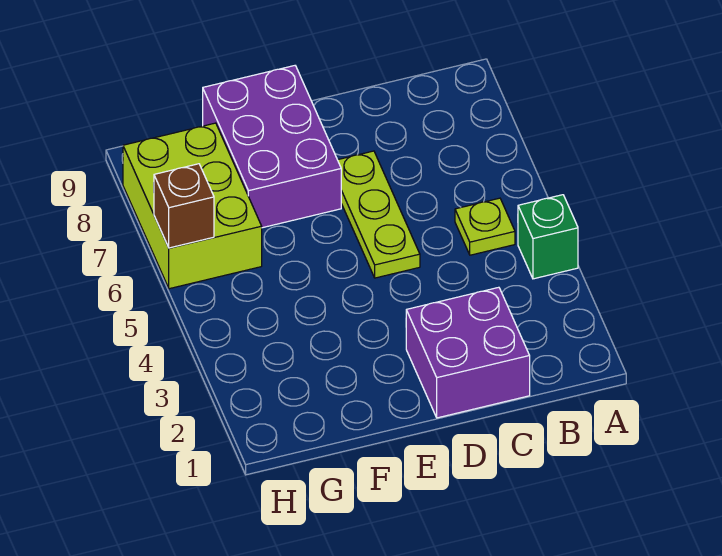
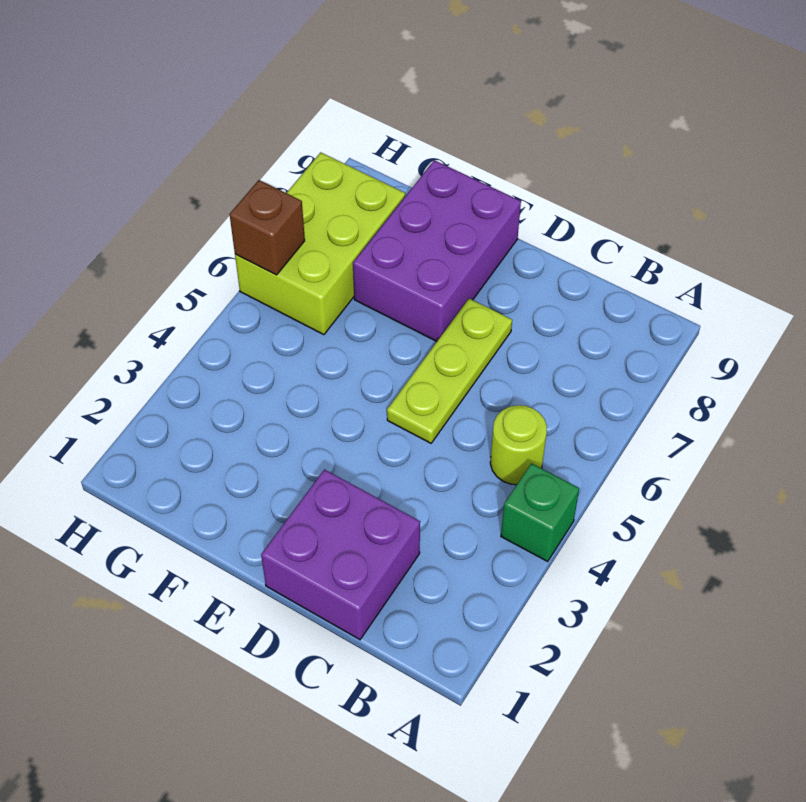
lime 1x1 plate [455,198,515,255] -> lime 1x1 round brick [490,405,547,485]

